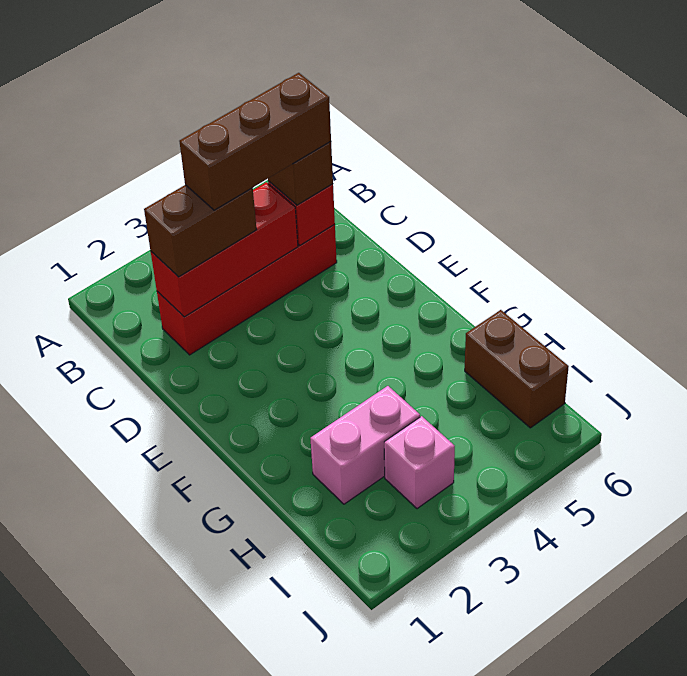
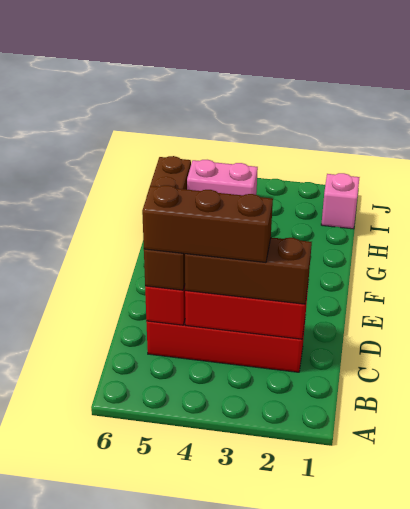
brown 1x2 brick [144,185,257,277] -> brown 1x3 brick [185,237,312,304]
pink 1x2 brick [310,386,420,504] -> pink 1x2 brick moved to [187,160,258,195]
pink 1x1 brick [384,416,455,509] -> pink 1x1 brick moved to [321,173,360,229]

